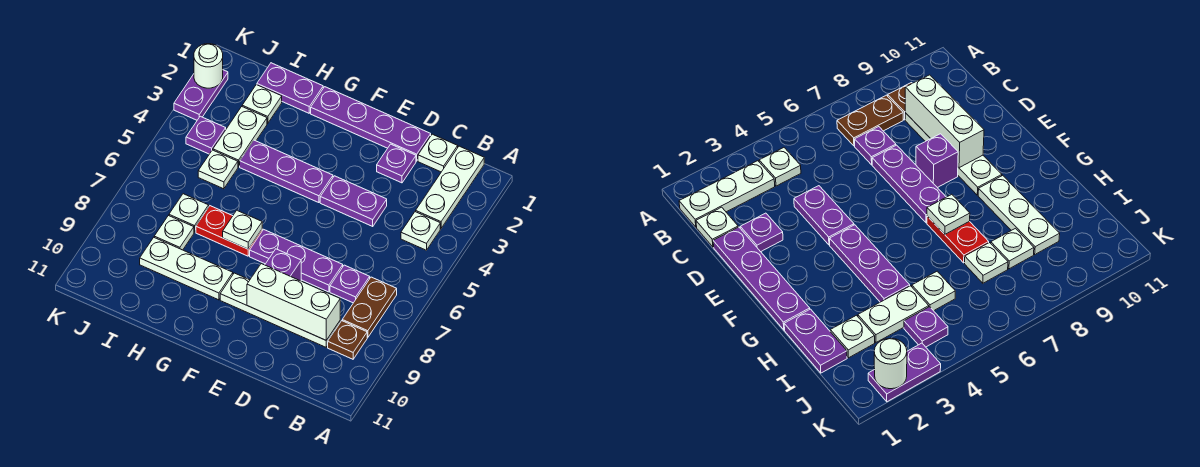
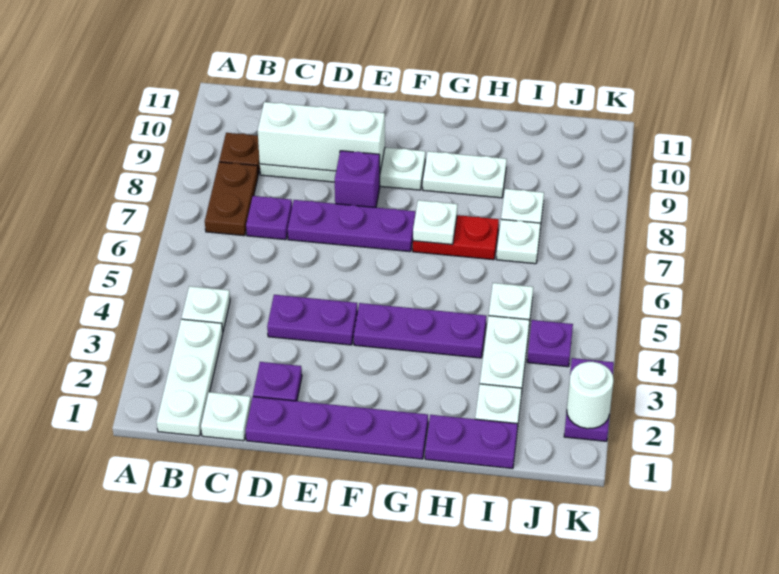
white 1x3 plate [140,238,233,300] -> white 1x2 plate [423,151,507,198]

